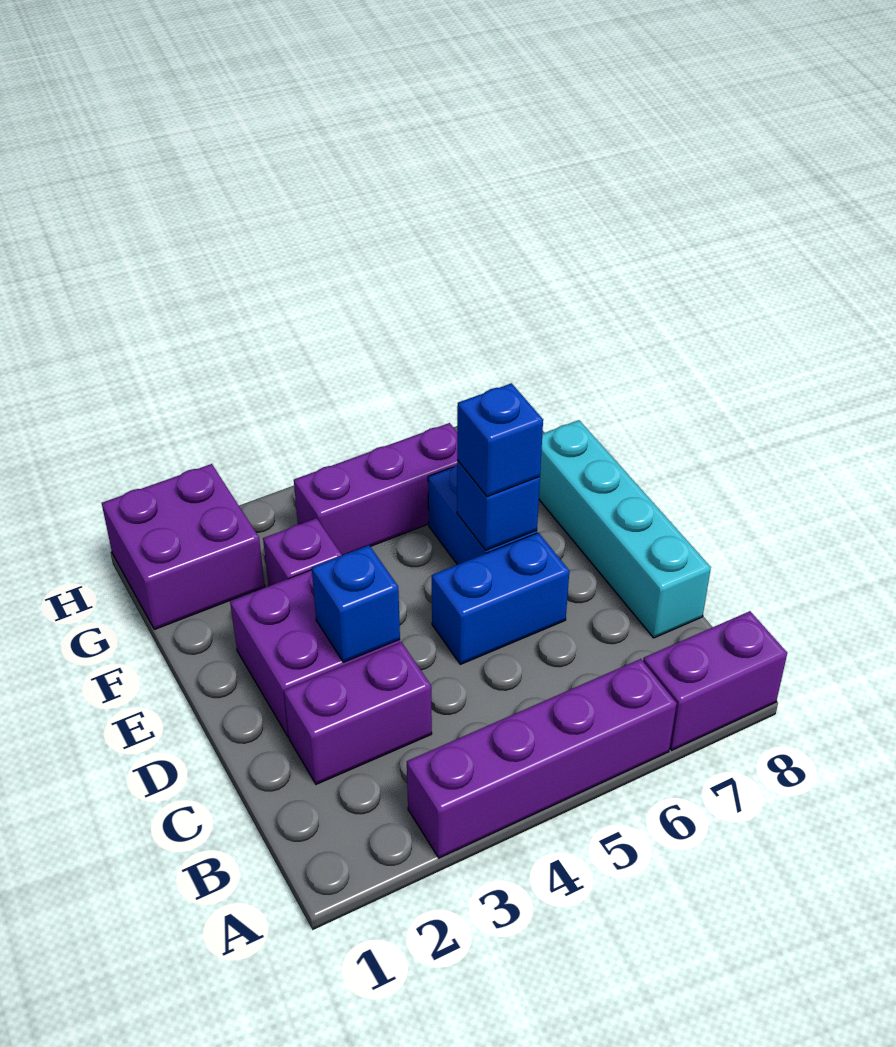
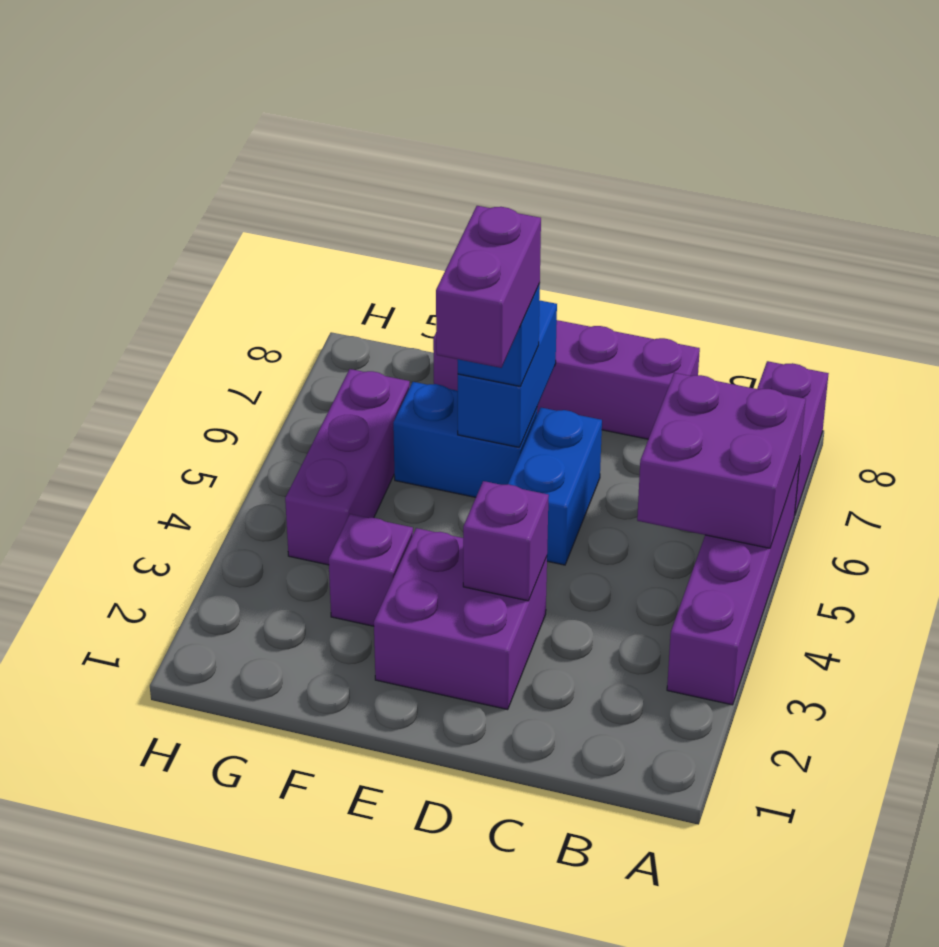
purple 1x2 brick [284,642,432,784] -> purple 1x2 brick moved to [436,206,541,368]
cyan 1x4 brick [539,420,711,638] -> purple 1x4 brick [433,320,700,439]
blue 1x1 brick [312,545,400,662] -> purple 1x1 brick [463,481,549,601]
blue 1x1 brick [457,460,540,550] -> blue 1x2 brick [458,300,557,447]
purple 2x2 brick [102,464,265,629] -> purple 2x2 brick moved to [637,373,806,548]

